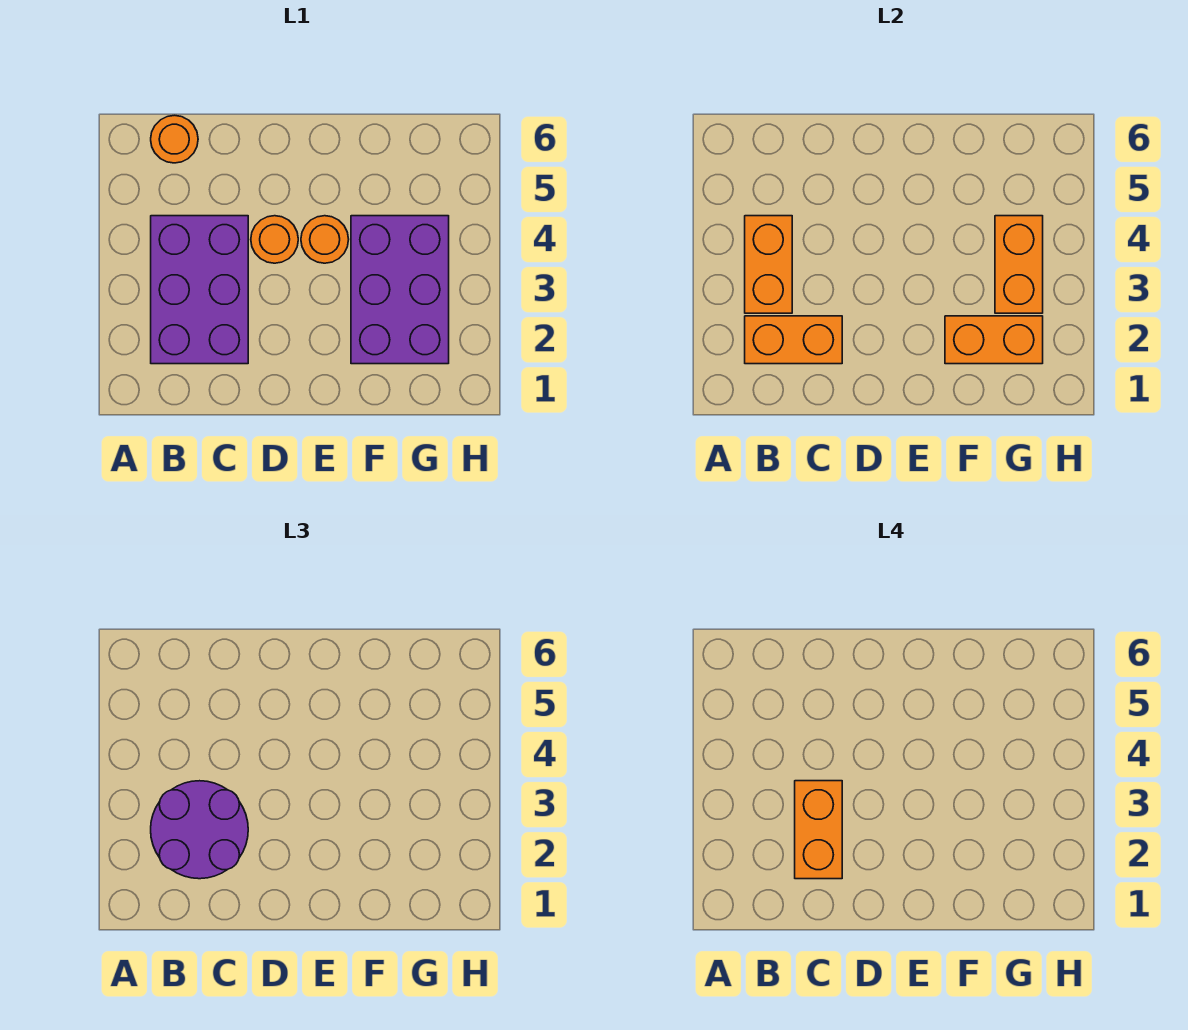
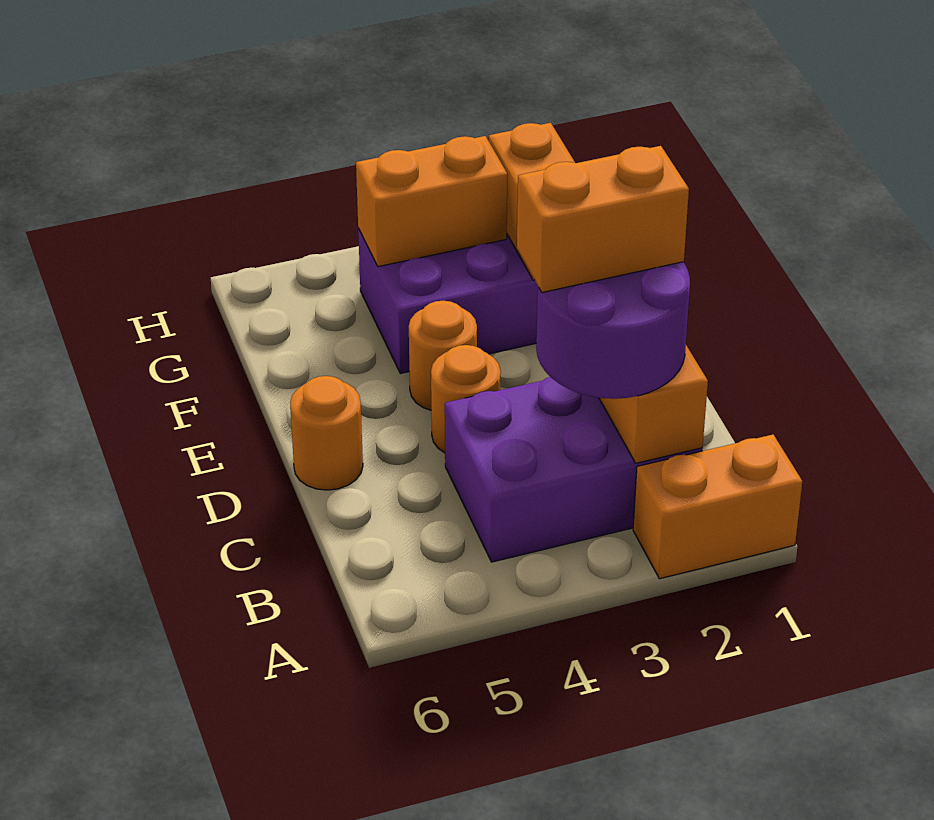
orange 1x2 brick [745,216,792,313] -> orange 1x2 brick moved to [633,435,802,579]
orange 1x1 round brick [151,115,198,163] -> orange 1x1 round brick moved to [290,376,363,490]

